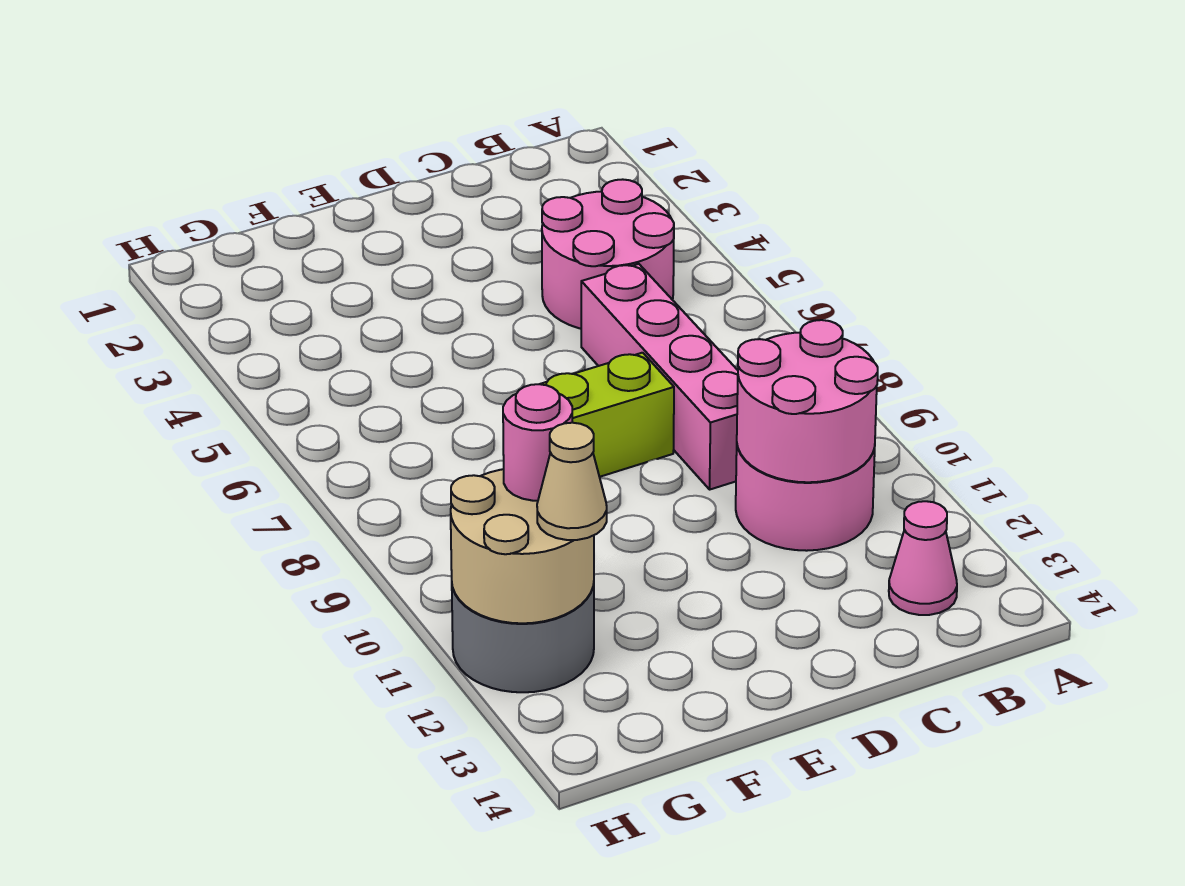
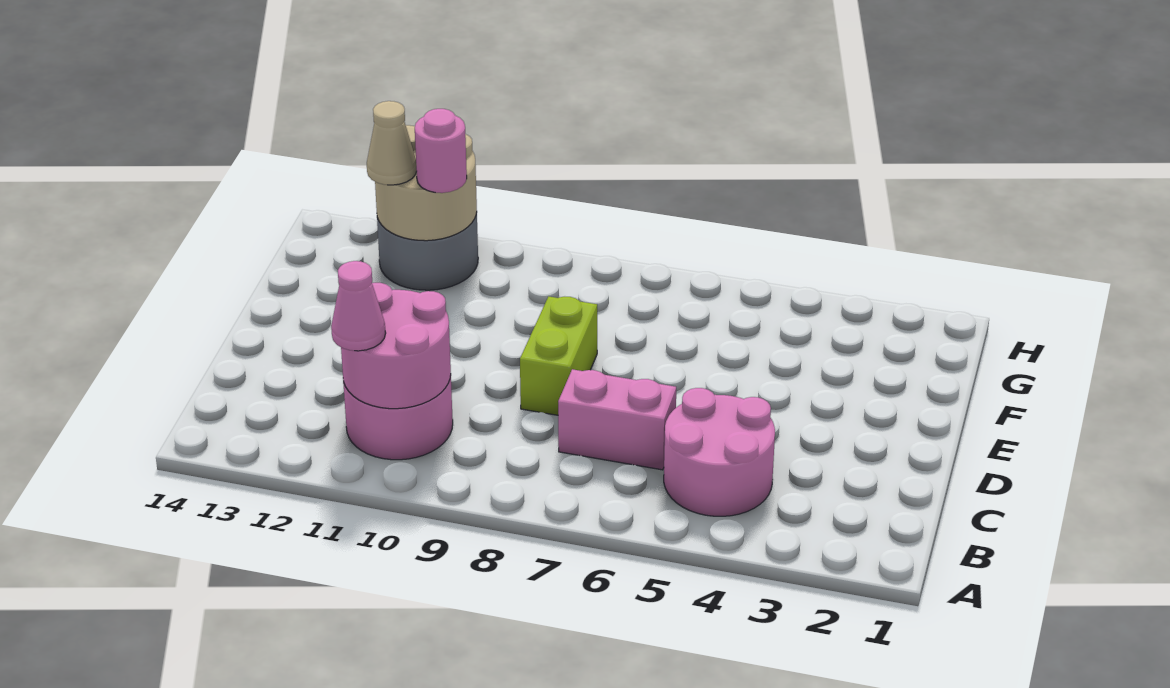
pink 1x1 cone [889,501,957,615] -> pink 1x1 cone moved to [331,261,386,351]
pink 1x4 brick [581,264,738,489] -> pink 1x2 brick [558,369,676,470]

